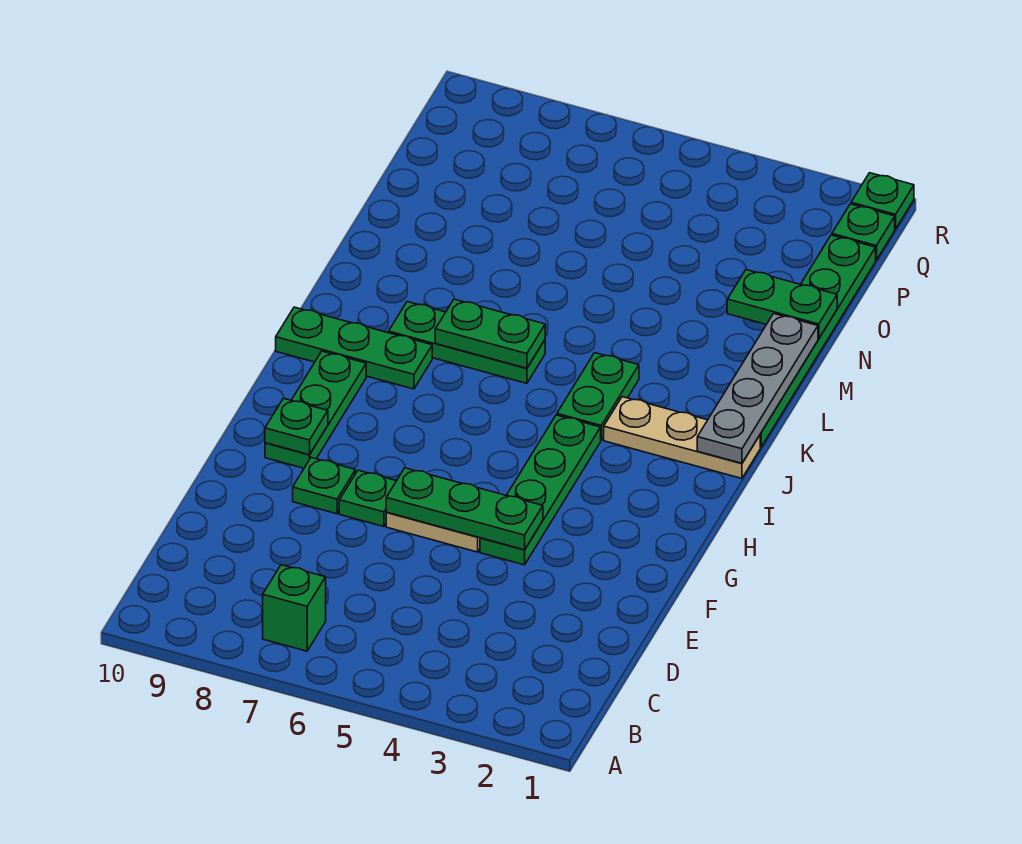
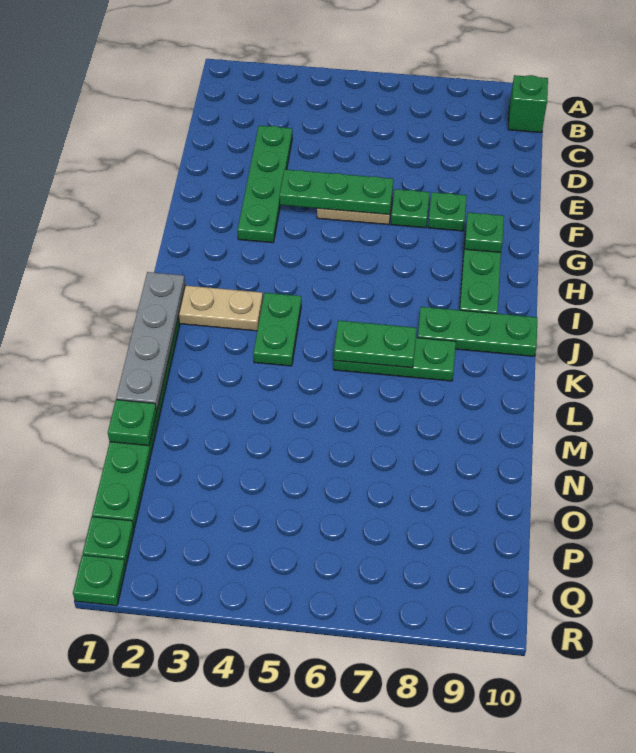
green 1x1 brick [263,565,326,651] -> green 1x1 brick moved to [508,75,548,133]
green 1x4 plate [480,415,601,565] -> green 1x4 plate moved to [238,126,292,243]
green 1x2 plate [727,270,837,339] -> green 1x1 plate [108,400,157,446]

